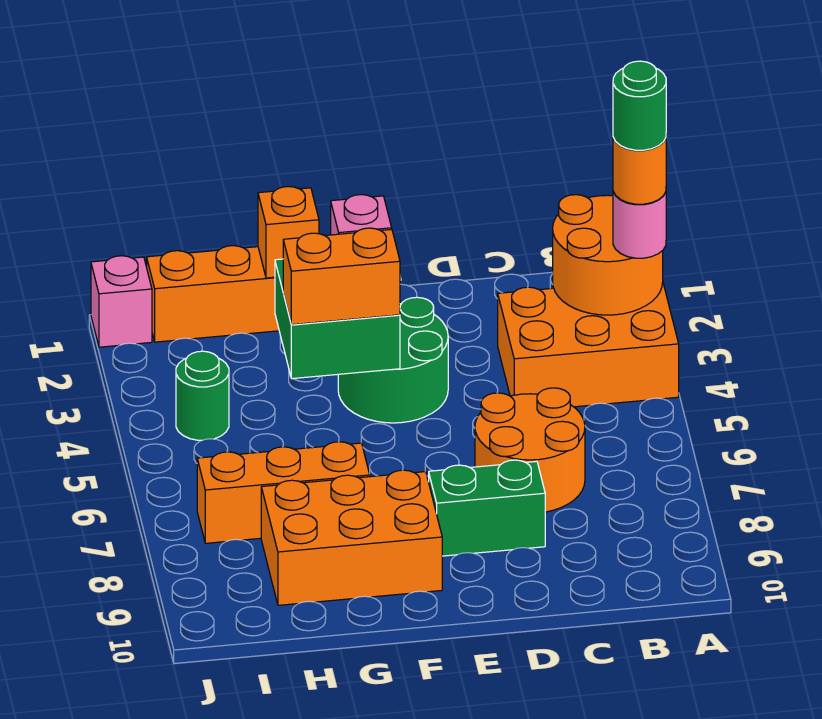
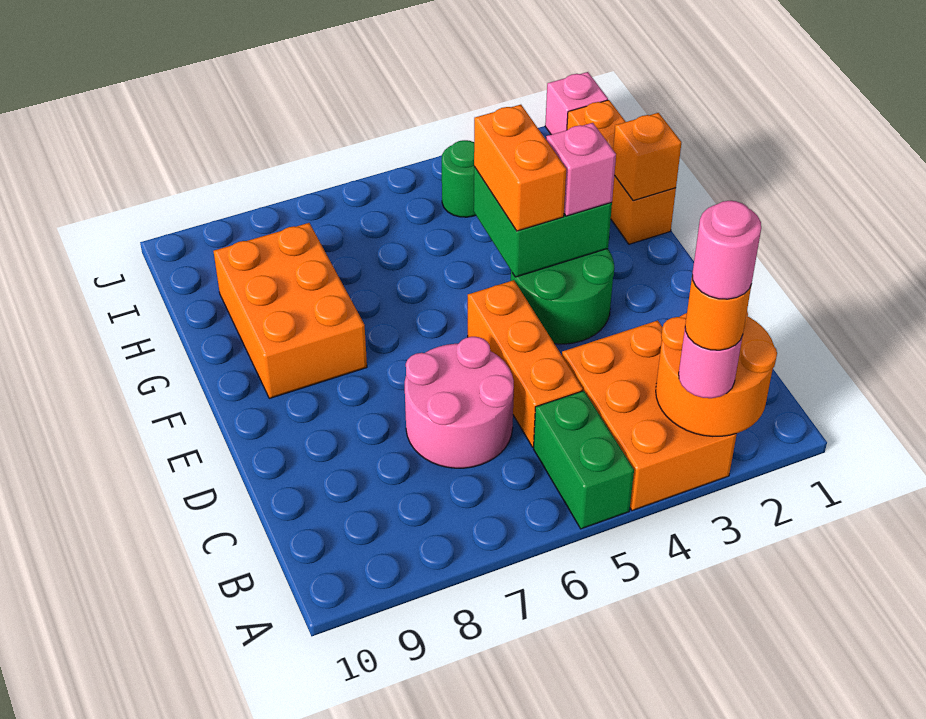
green 1x1 round brick [613,61,666,150] -> pink 1x1 round brick [692,201,761,299]
orange 2x2 round brick [475,388,585,512] -> pink 2x2 round brick [405,337,514,468]
green 1x2 brick [429,460,545,556] -> green 1x2 brick moved to [534,391,634,529]
orange 1x3 brick [197,442,370,543] -> orange 1x3 brick moved to [468,280,583,447]

